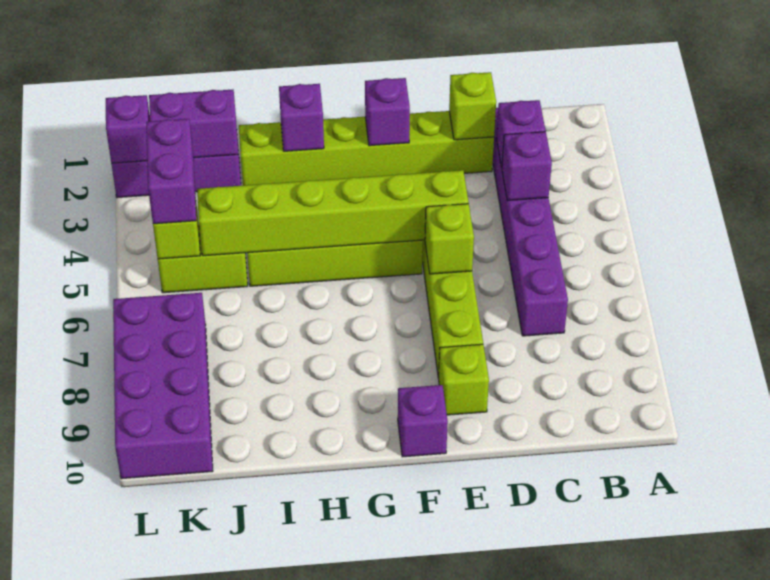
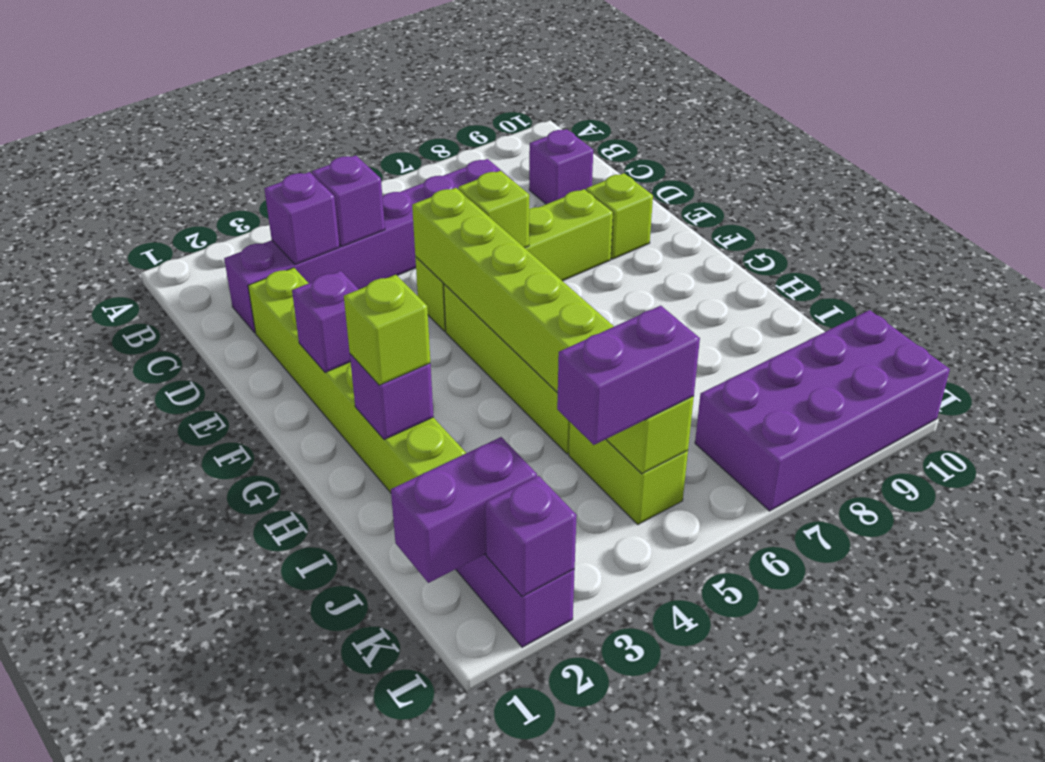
lime 1x1 brick [449,72,496,140] -> lime 1x1 brick moved to [344,275,430,385]
purple 1x1 brick [398,385,448,457] -> purple 1x1 brick moved to [529,129,593,204]
purple 1x2 brick [149,90,238,158] -> purple 1x2 brick turned to [391,437,537,583]

